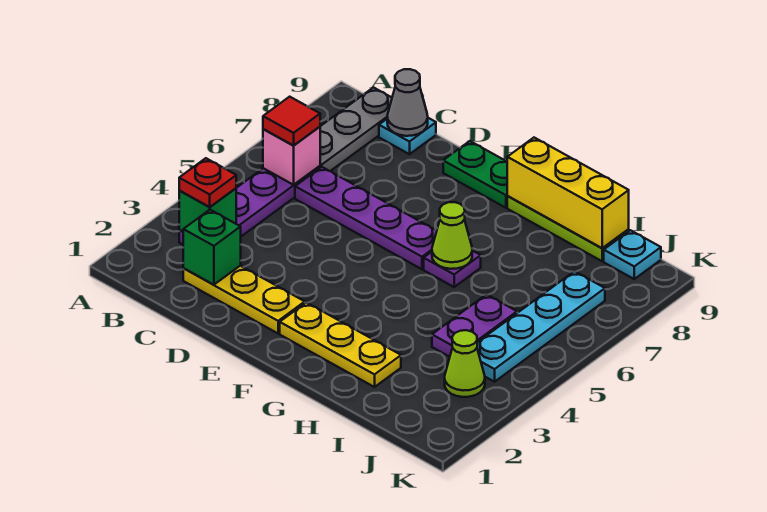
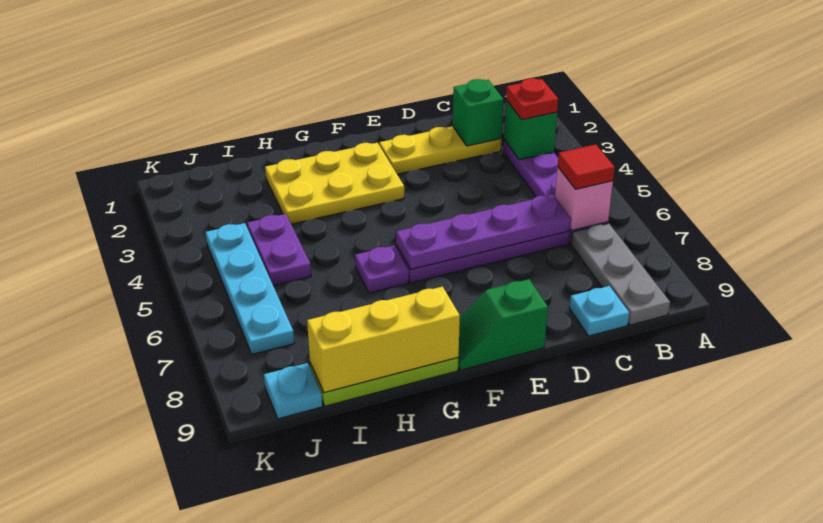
none -> purple 1x4 plate [396,195,571,269]
grey 1x1 cone [387,69,428,136] -> none
green 1x2 plate [443,141,507,208] -> green 1x2 slope [458,279,548,370]
yellow 1x3 plate [280,302,401,387] -> yellow 2x3 plate [265,143,404,224]
lime 1x1 cone [432,202,472,269] -> none
lime 1x1 cone [445,330,485,397] -> none

